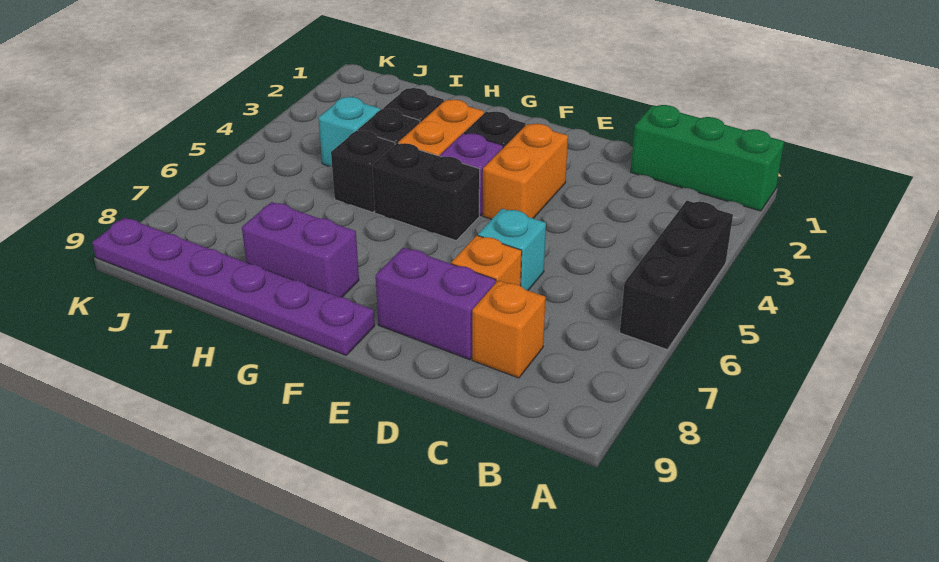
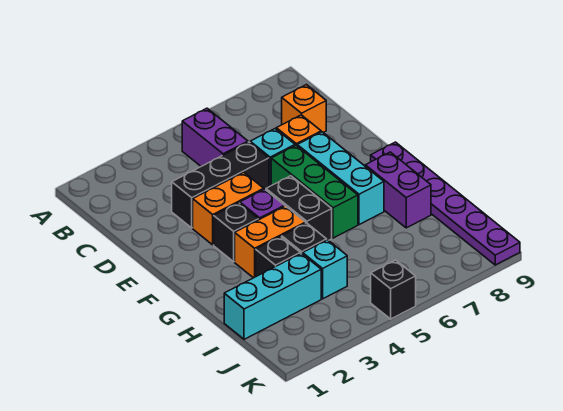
green 1x3 brick [631,105,784,211] -> green 1x3 brick moved to [271,146,358,238]
black 1x3 brick [620,201,733,350] -> black 1x3 brick moved to [172,142,269,228]
purple 1x2 brick [376,247,496,360] -> purple 1x2 brick moved to [182,108,248,166]
none -> cyan 1x3 brick [297,132,384,225]
black 1x1 brick [331,131,395,212] -> black 1x1 brick moved to [371,260,416,319]
none -> cyan 1x3 brick [224,253,321,339]

